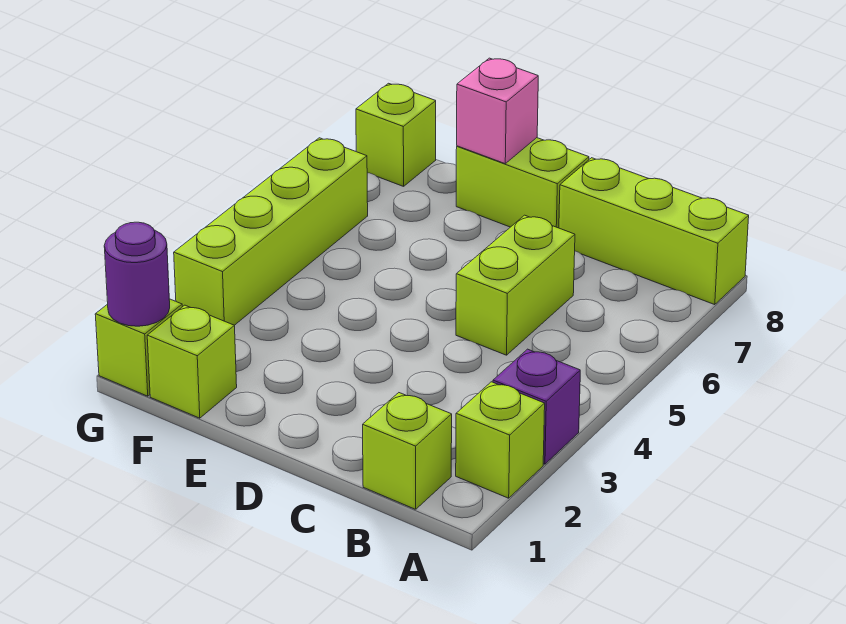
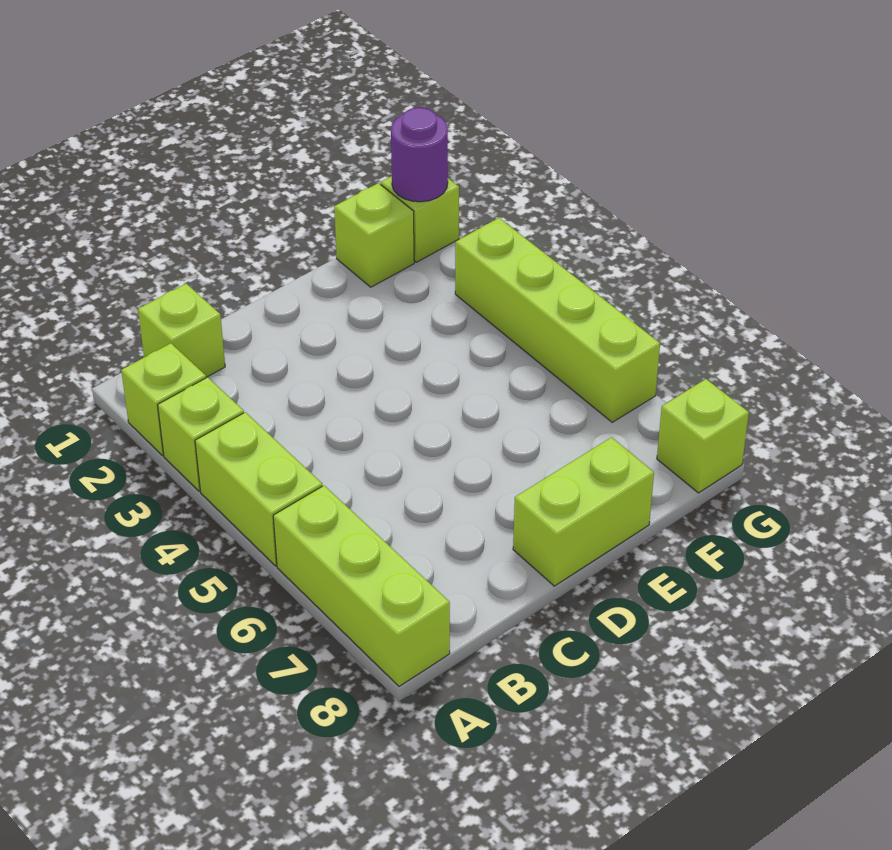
purple 1x1 brick [493,349,580,464] -> lime 1x1 brick [158,377,244,491]
lime 1x3 brick [559,158,749,305] -> lime 1x3 brick turned to [273,486,450,686]
lime 1x2 brick [456,215,575,355] -> lime 1x2 brick moved to [195,412,322,566]
pink 1x1 brick [457,58,538,164] -> none

